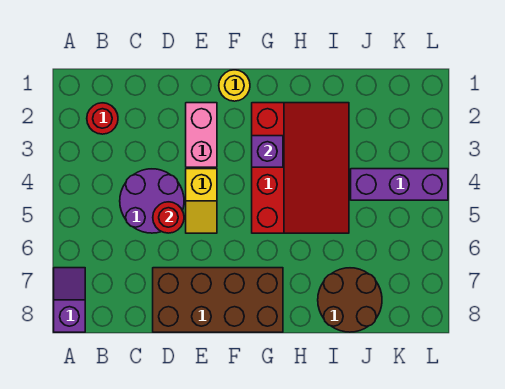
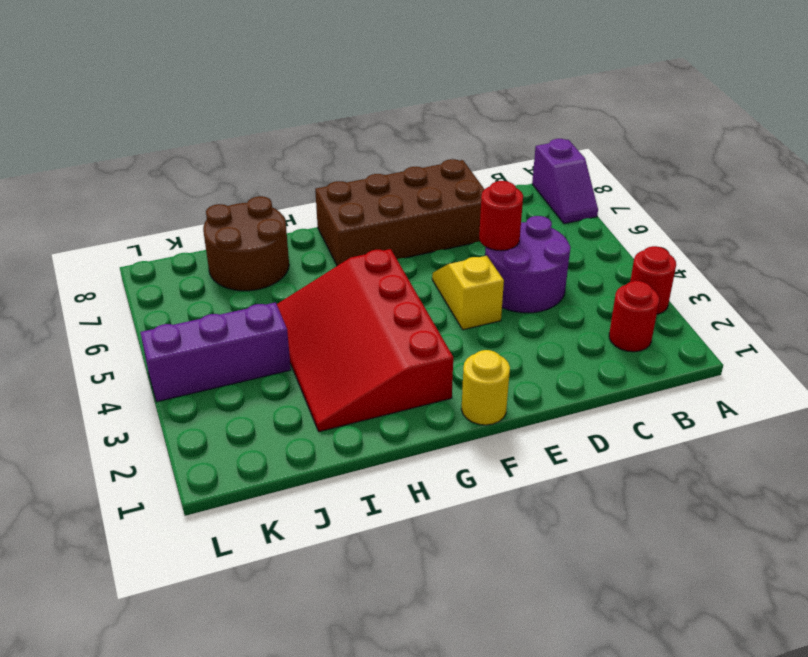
none -> red 1x1 round brick [630,246,676,314]
pink 1x2 brick [186,103,217,167] -> none
purple 1x1 brick [252,136,283,167] -> none

